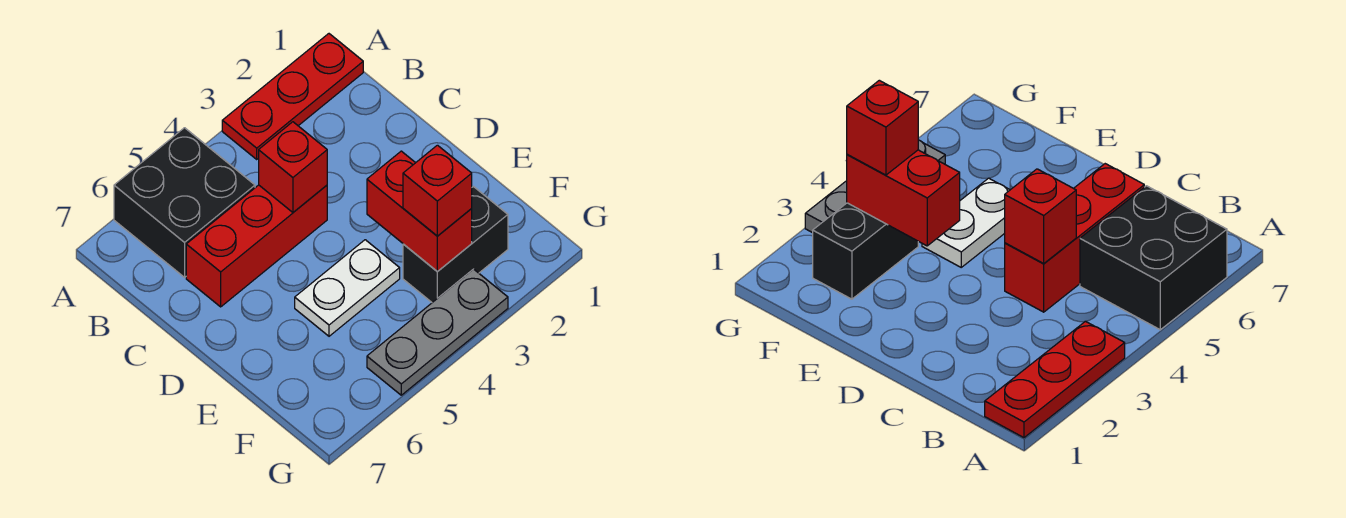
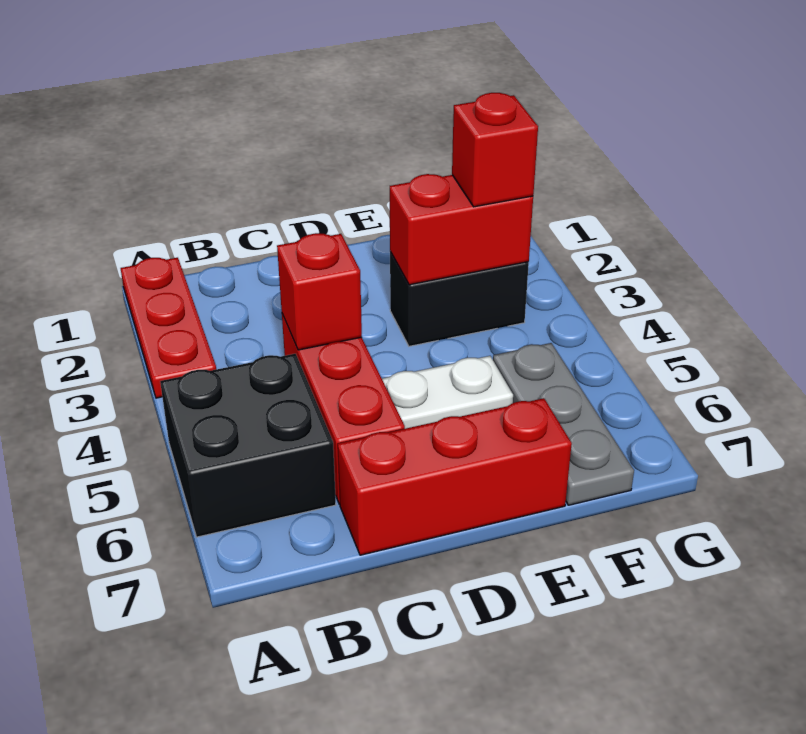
none -> red 1x3 brick [338,398,572,555]
white 1x2 plate [295,240,400,336] -> white 1x2 plate turned to [382,356,513,429]
black 1x2 brick [403,187,508,302] -> black 1x2 brick turned to [390,252,529,346]
grey 1x3 plate [367,269,508,395] -> grey 1x3 plate moved to [493,343,634,505]

